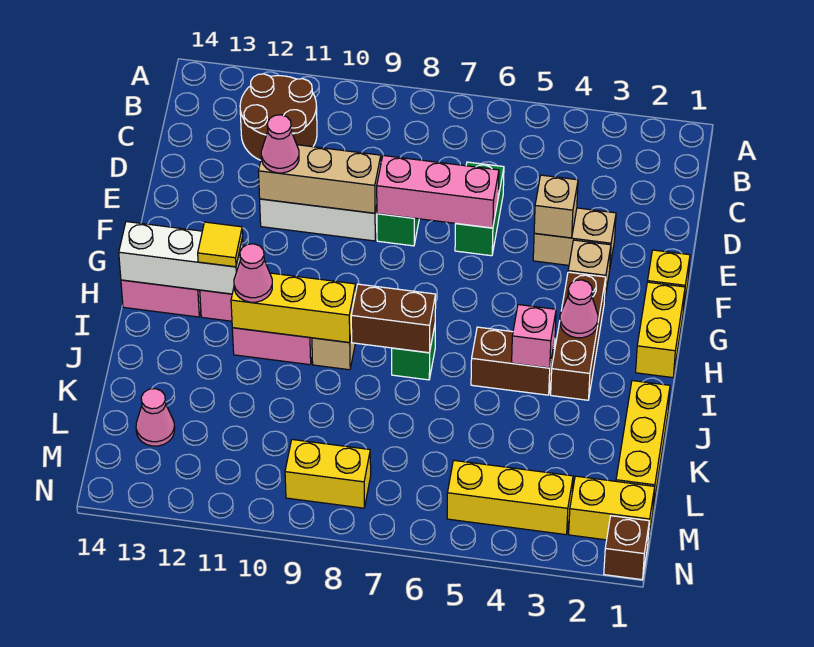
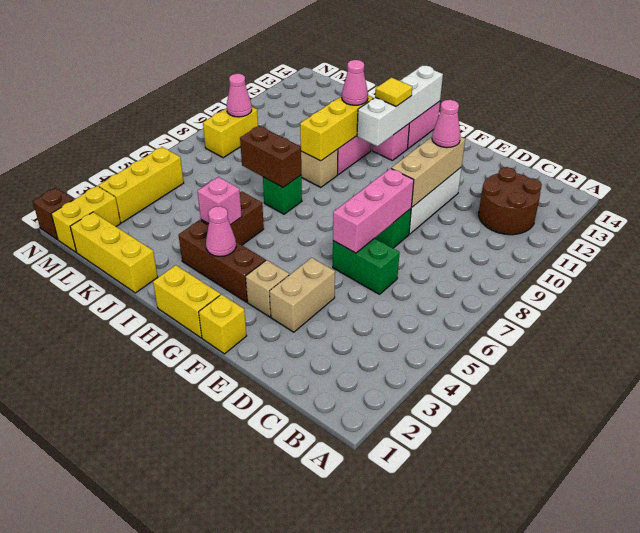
tan 1x1 brick [534,175,578,238] -> none
white 1x3 brick [119,222,243,294] -> white 1x4 brick [357,66,443,146]
brown 1x2 brick [351,284,436,353] -> brown 1x2 brick turned to [240,126,301,187]
pink 1x1 cone [136,389,175,446] -> pink 1x1 cone moved to [227,74,252,117]

